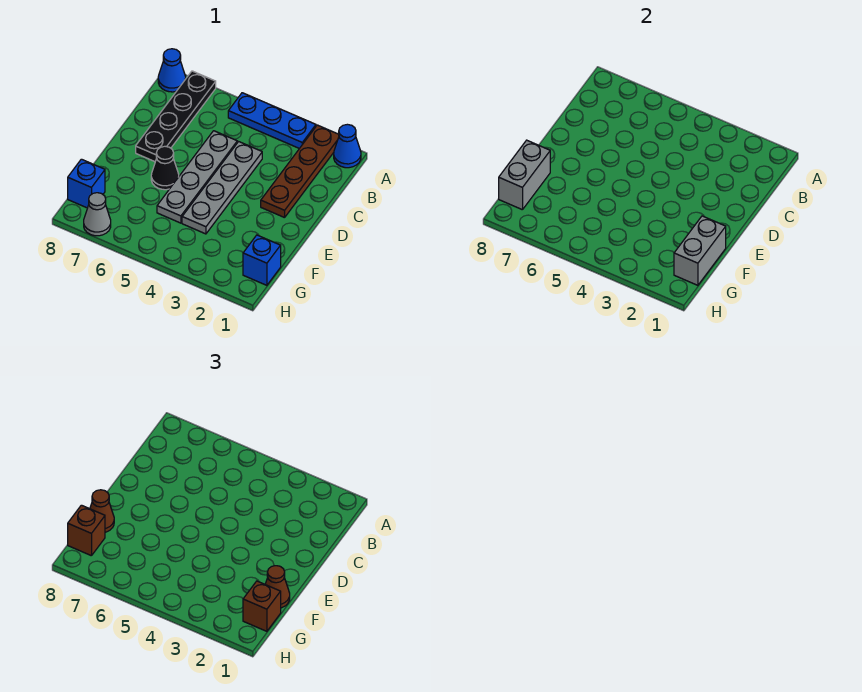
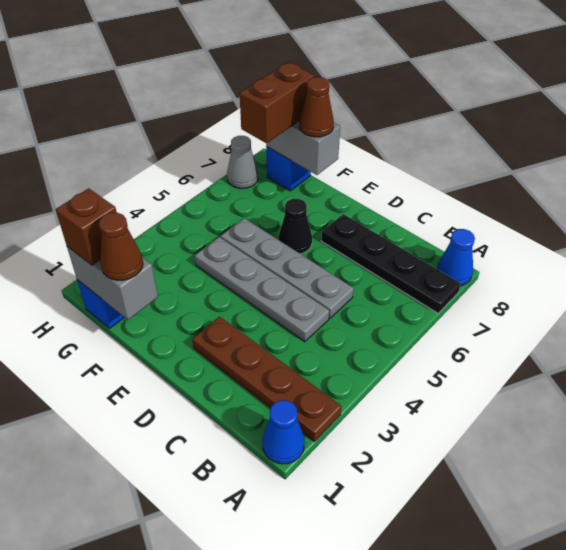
blue 1x3 plate [228,93,316,148] -> none
brown 1x1 brick [68,505,105,556] -> brown 1x2 brick [239,62,314,143]

